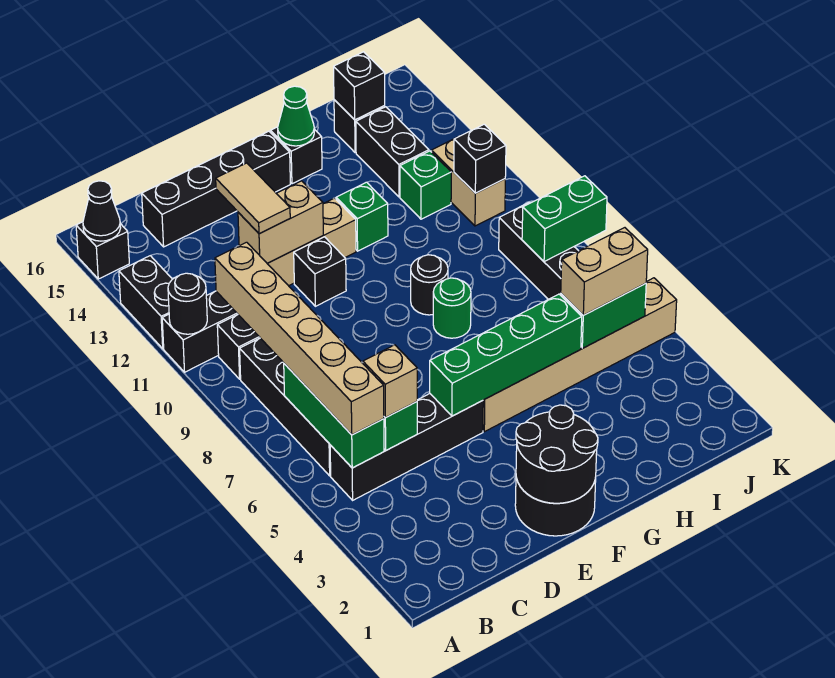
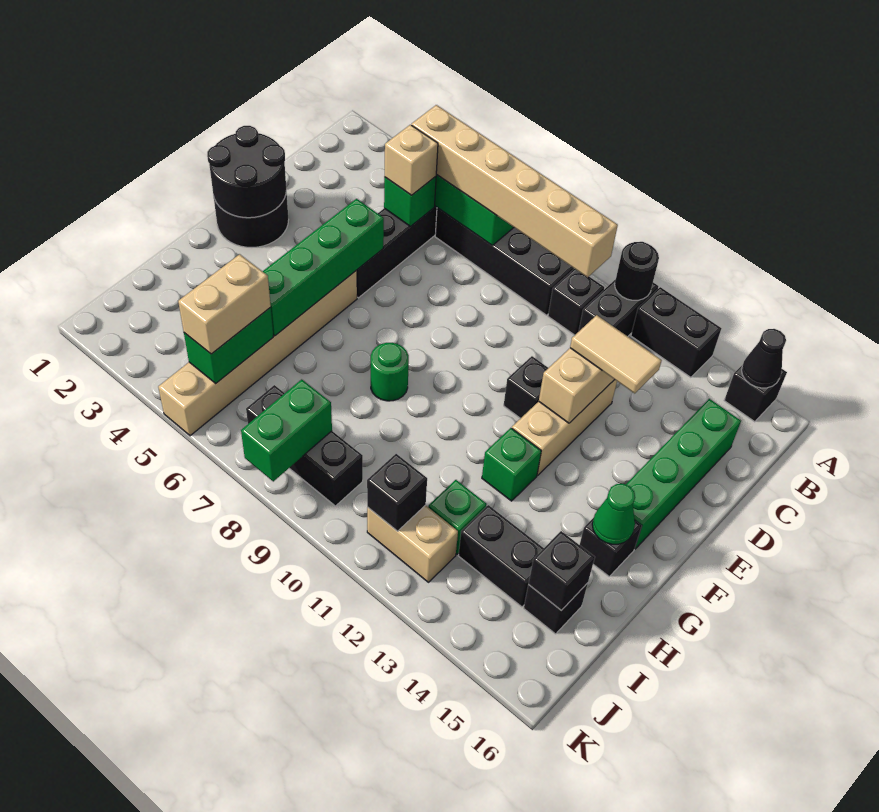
black 1x4 brick [142,131,290,247] -> green 1x4 brick [626,399,741,549]
black 1x1 round brick [411,255,448,315] -> none

